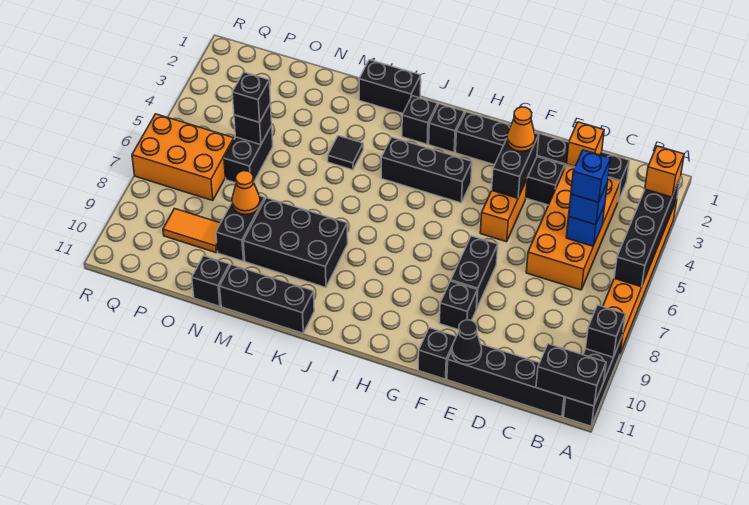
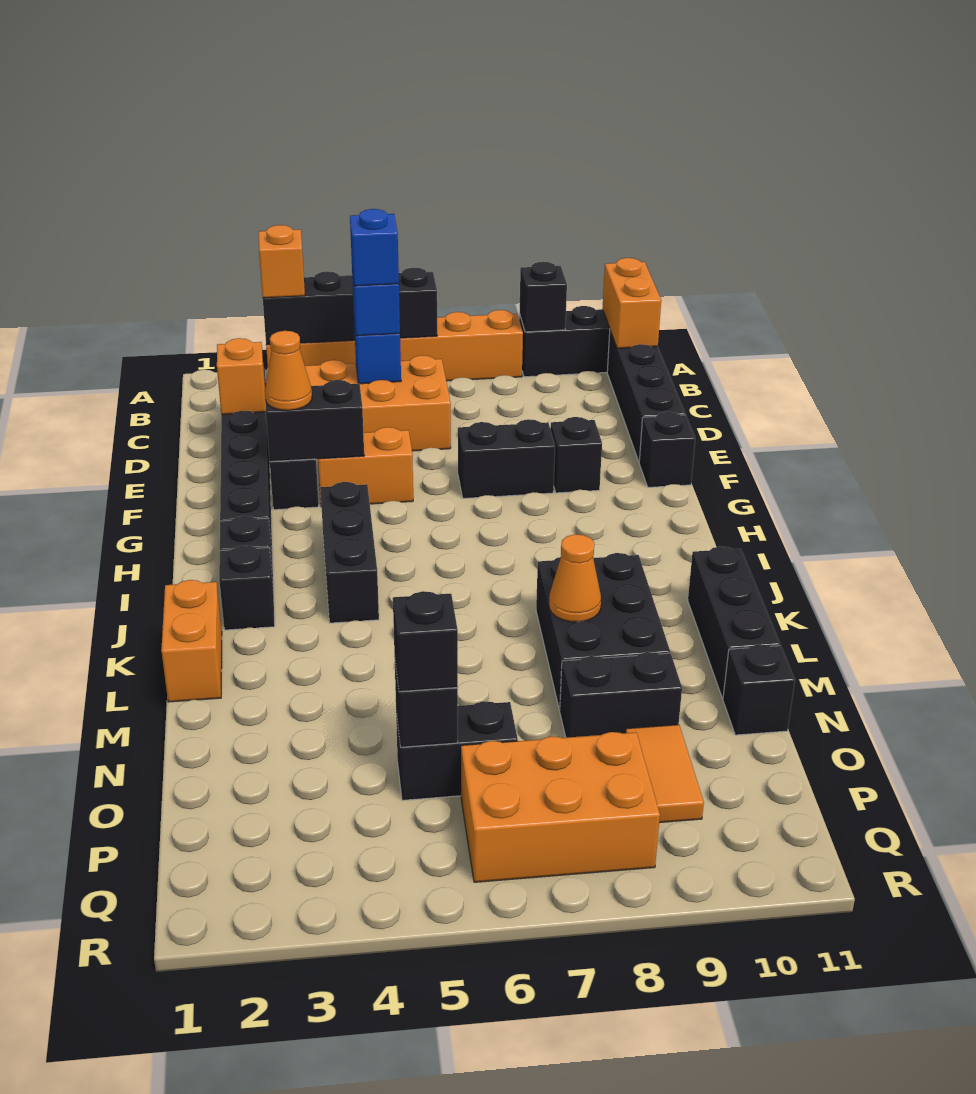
black 1x2 brick [536,344,606,406] -> orange 1x2 brick [602,258,661,348]
black 1x1 cone [452,320,482,364] -> none
black 1x2 brick [359,60,421,114] -> orange 1x2 brick [161,580,222,702]
black 1x1 tile [328,136,363,170] -> none
orange 1x1 cone [232,171,260,215] -> orange 1x1 cone moved to [549,534,601,622]
orange 2x3 brick [132,114,234,201] -> orange 2x3 brick turned to [461,732,660,882]

